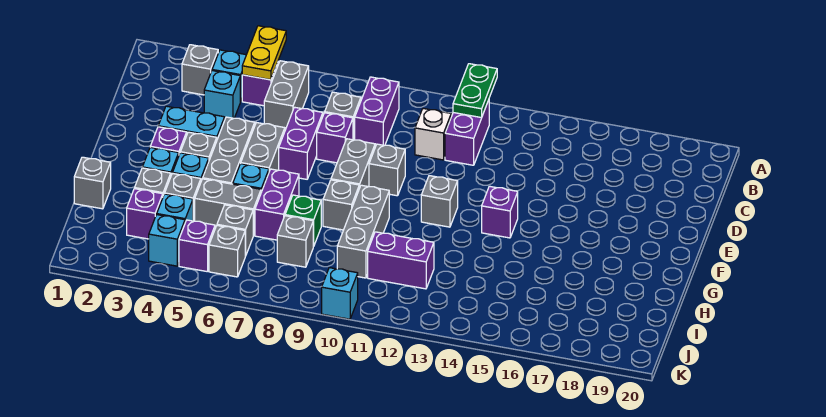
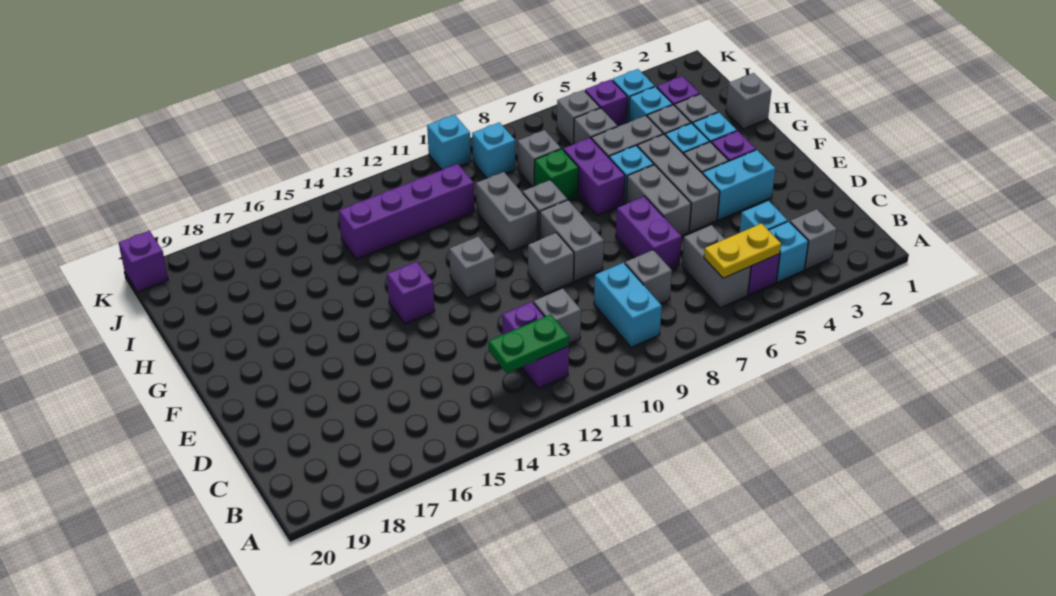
yellow 1x2 plate [242,26,286,80] -> yellow 1x2 plate turned to [704,224,781,278]
green 1x2 plate [453,64,497,118] -> green 1x2 plate turned to [489,314,569,373]
purple 1x2 brick [355,77,399,147] -> cyan 1x2 brick [594,263,662,347]
white 1x1 brick [415,109,451,160] -> grey 1x1 brick [534,289,581,344]
purple 1x1 brick [317,113,353,163] -> purple 1x1 brick moved to [119,231,168,292]
grey 1x3 brick [337,185,389,278] -> grey 1x2 brick [476,172,538,252]
purple 1x2 brick [368,232,434,289] -> purple 1x4 brick [339,164,475,259]
none -> cyan 1x1 brick [472,122,516,178]

